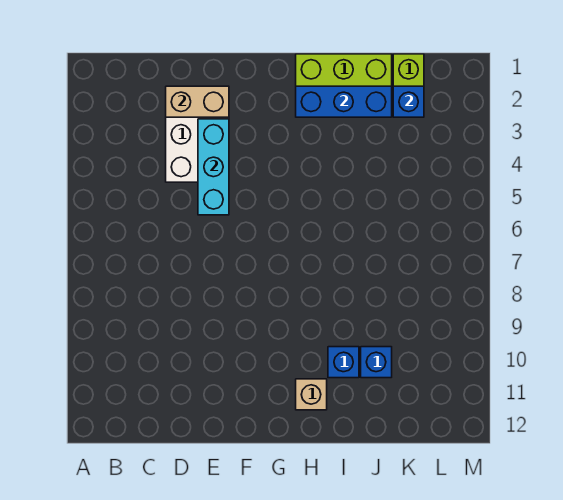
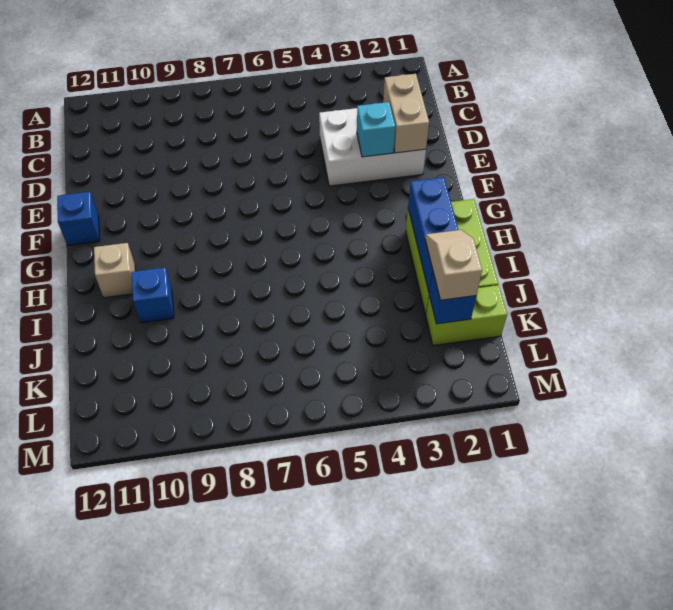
cyan 1x3 brick [198,119,229,215] -> cyan 1x1 brick [357,102,395,157]
none -> tan 1x2 slope [425,230,482,300]
blue 1x1 brick [361,347,392,378] -> blue 1x1 brick moved to [57,192,100,246]

